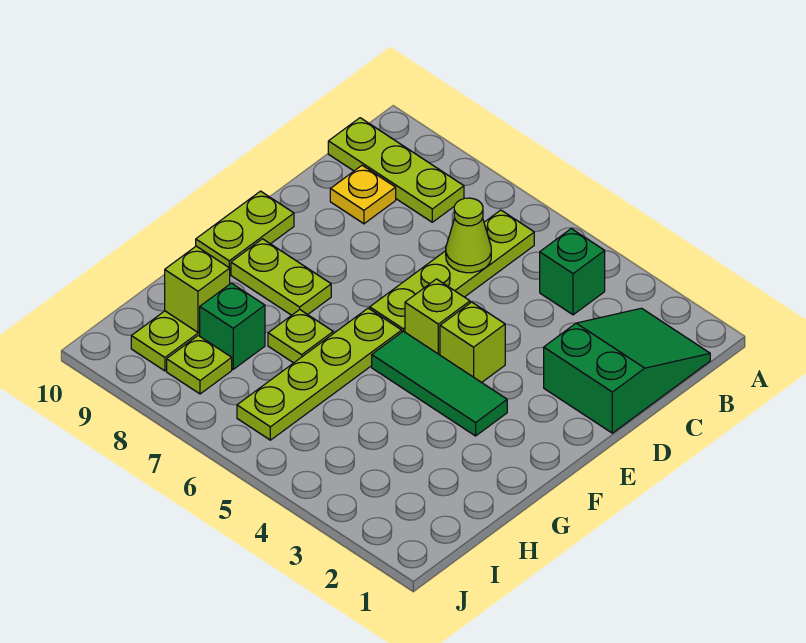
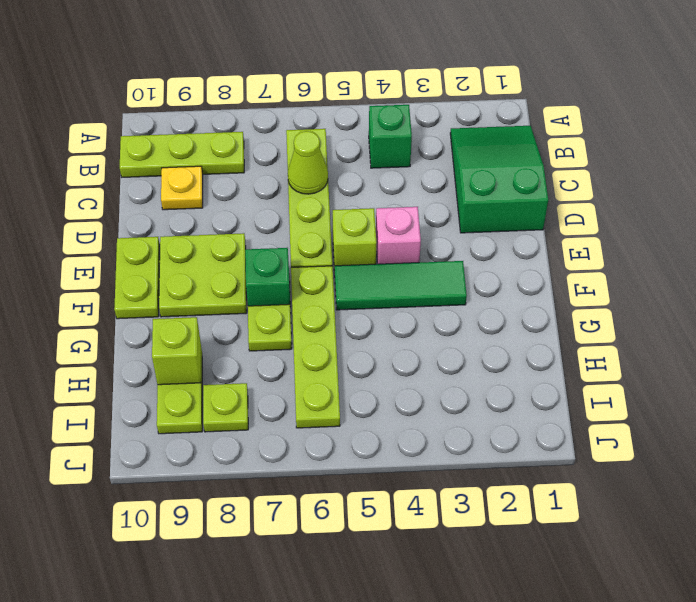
lime 1x1 brick [440,302,505,383] -> pink 1x1 brick [376,207,421,264]
lime 1x2 plate [231,239,331,315] -> lime 2x2 plate [159,233,247,317]
green 1x1 brick [200,283,265,369] -> green 1x1 brick moved to [245,248,290,306]

